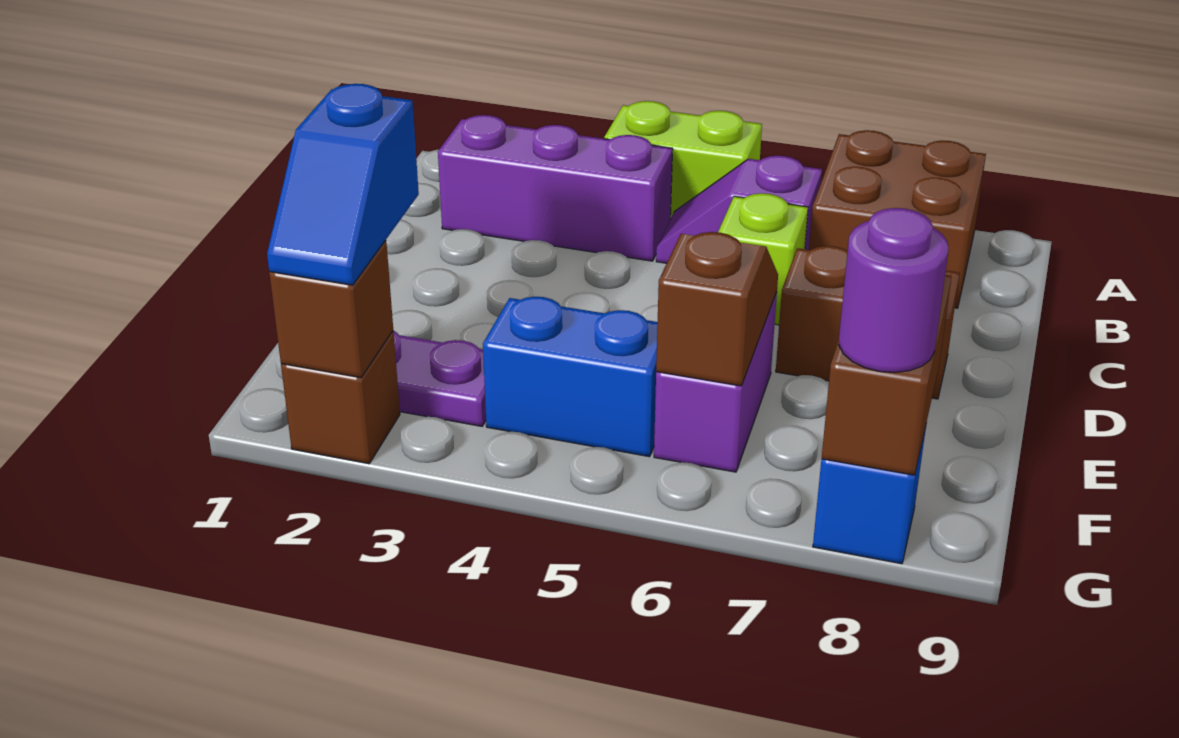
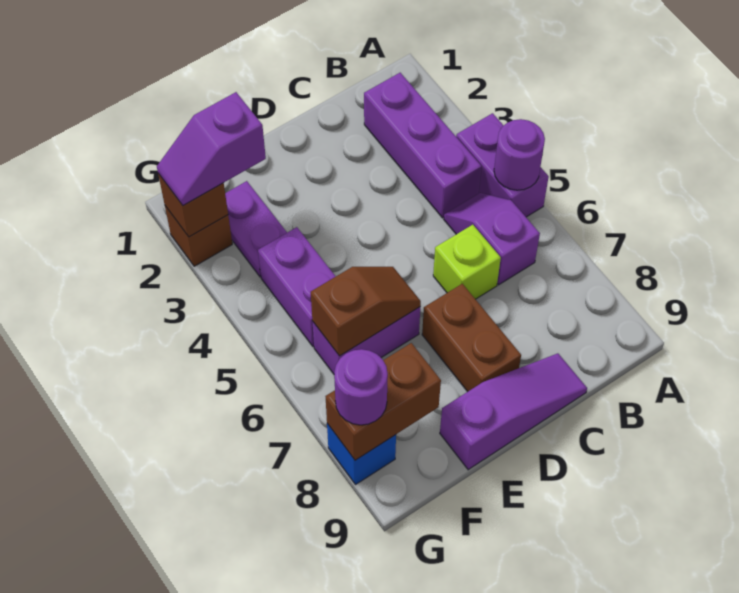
lime 1x2 brick [604,101,762,219] -> purple 1x2 brick [456,113,549,217]
none -> purple 1x1 round brick [494,119,545,190]
brown 2x2 brick [809,130,986,308] -> none
none -> purple 1x3 slope [440,353,587,470]
blue 1x2 slope [267,84,419,285] -> purple 1x2 slope [157,92,266,205]
blue 1x2 brick [483,297,658,457] -> purple 1x2 brick [258,227,336,346]

